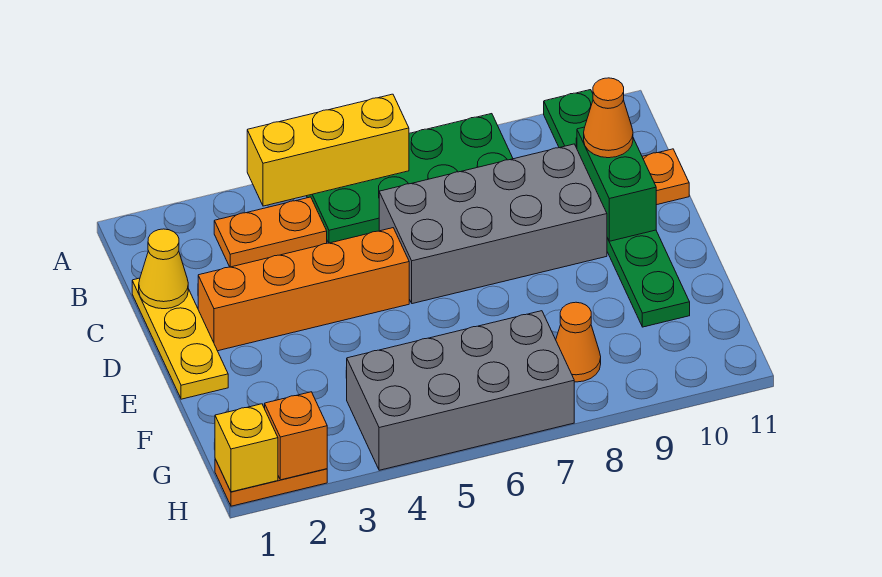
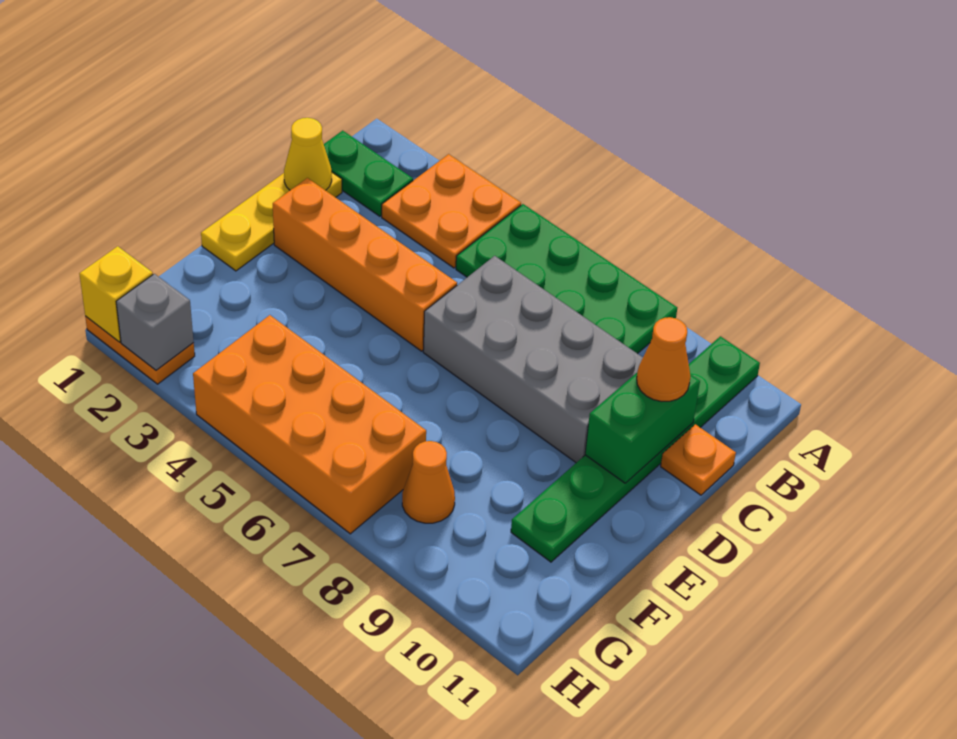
yellow 1x3 brick [247,94,409,206] -> none
none -> green 1x2 plate [324,131,413,216]
orange 1x2 plate [214,197,327,267] -> orange 2x2 plate [382,154,521,268]
grey 2x4 brick [347,311,574,470] -> orange 2x4 brick [193,315,426,534]
orange 1x1 brick [265,392,327,480] -> grey 1x1 brick [116,274,194,370]

